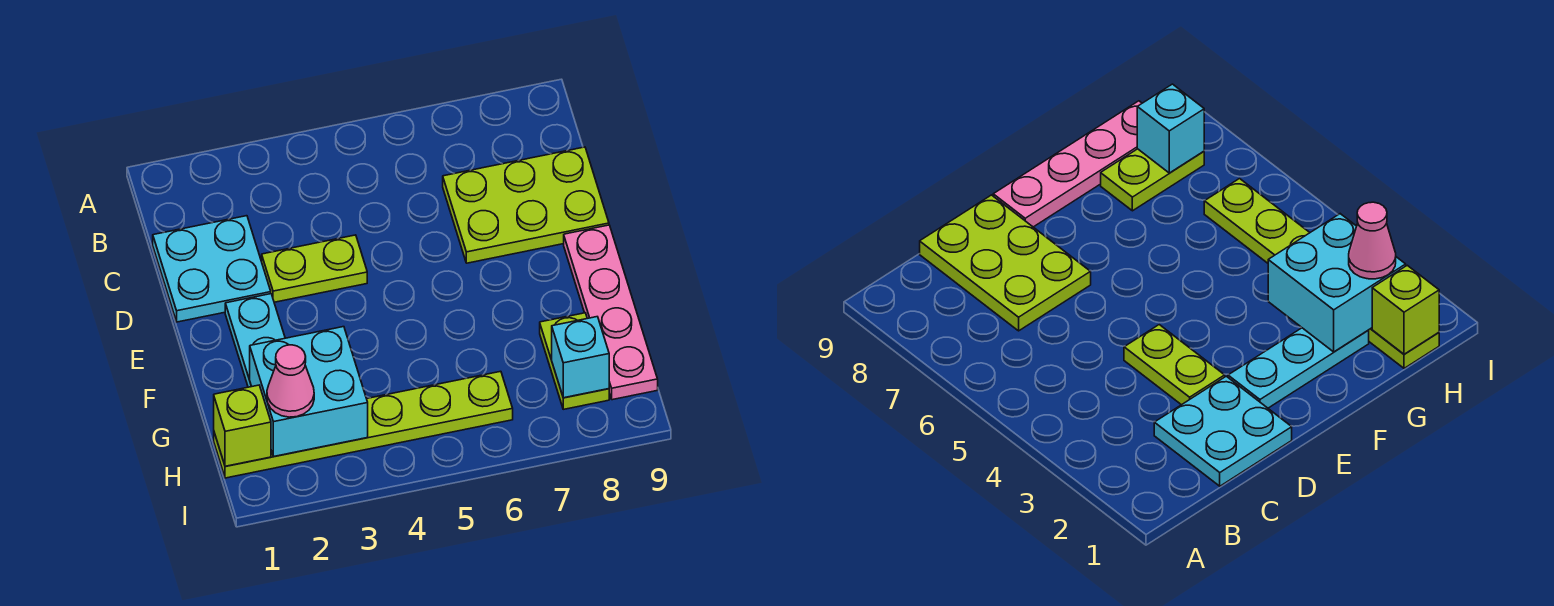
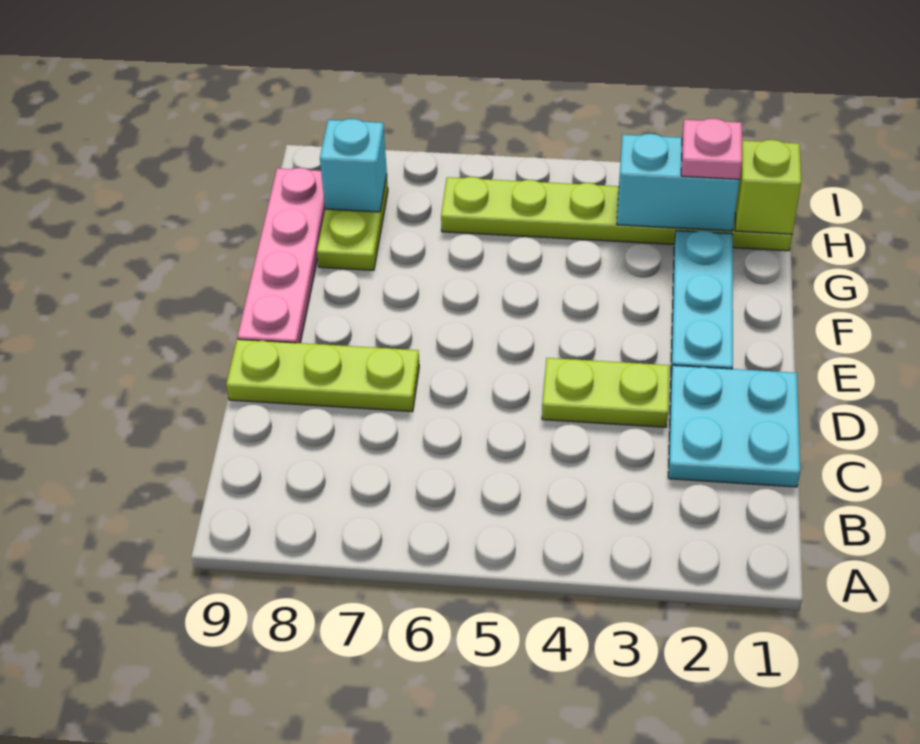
lime 2x3 plate [443,147,609,263] -> lime 1x3 plate [226,339,419,412]
cyan 2x2 brick [250,327,368,456] -> cyan 1x2 brick [617,134,740,231]
pink 1x1 cone [267,345,314,417] -> pink 1x1 plate [681,119,742,179]

